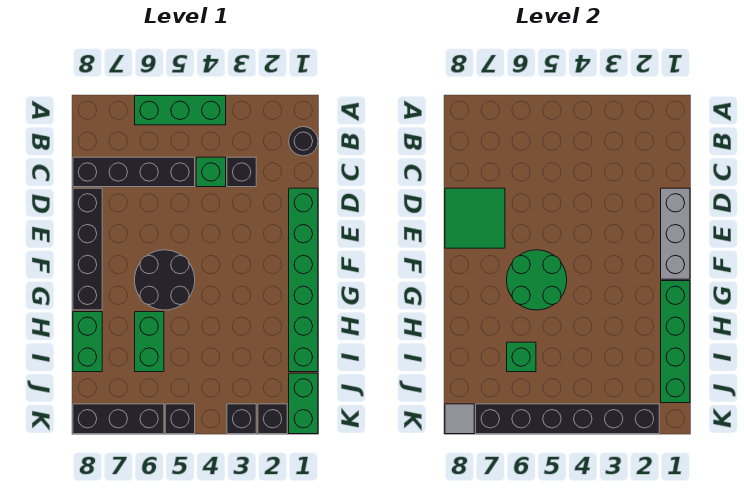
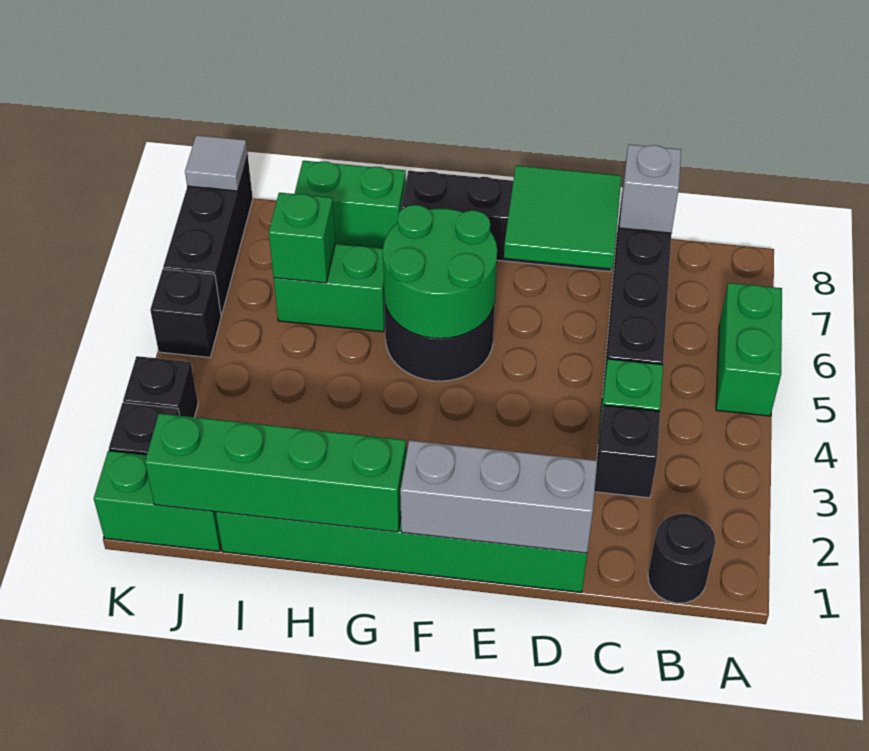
green 1x3 brick [135,96,226,125] -> green 1x2 brick [716,283,782,416]
none -> grey 1x1 brick [619,144,681,233]
black 1x6 brick [476,404,659,434] -> none

